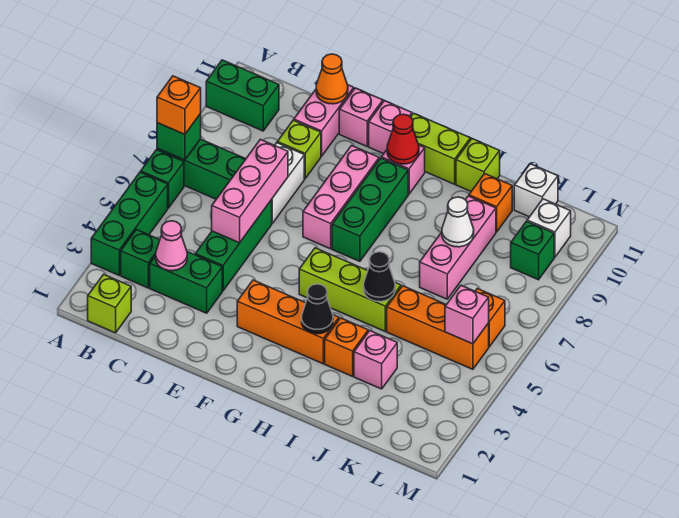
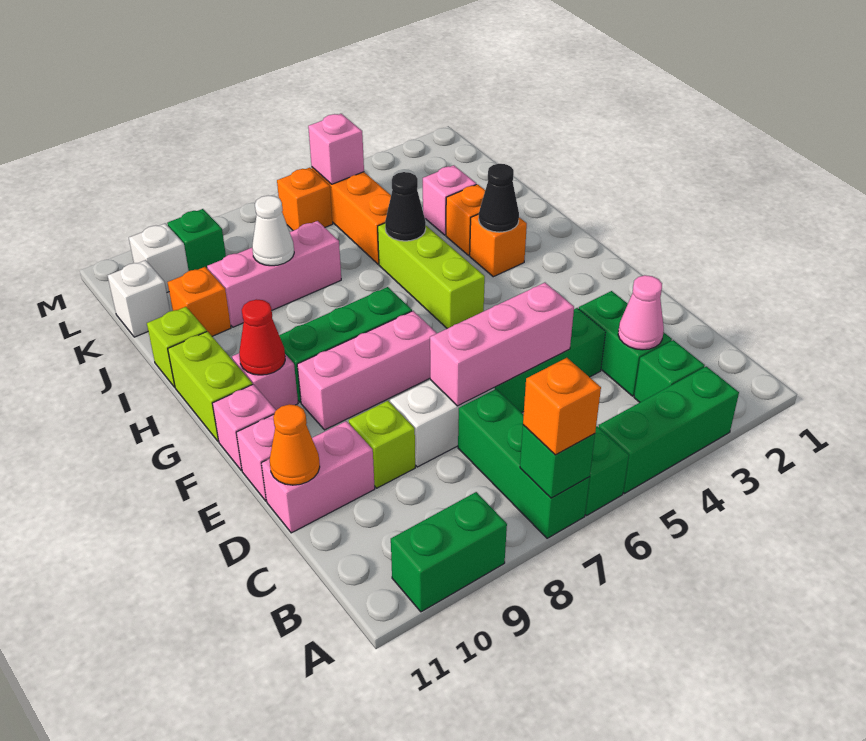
green 1x2 brick [206,60,279,131] -> green 1x2 brick turned to [391,492,507,612]
lime 1x1 brick [88,274,131,333] -> none
orange 1x3 brick [237,280,339,364] -> orange 1x1 brick [470,214,527,277]

